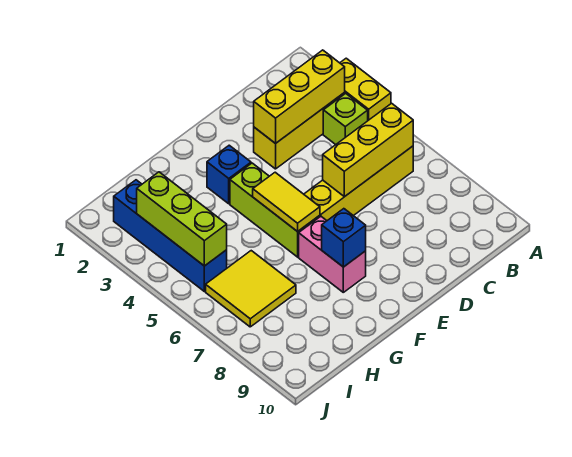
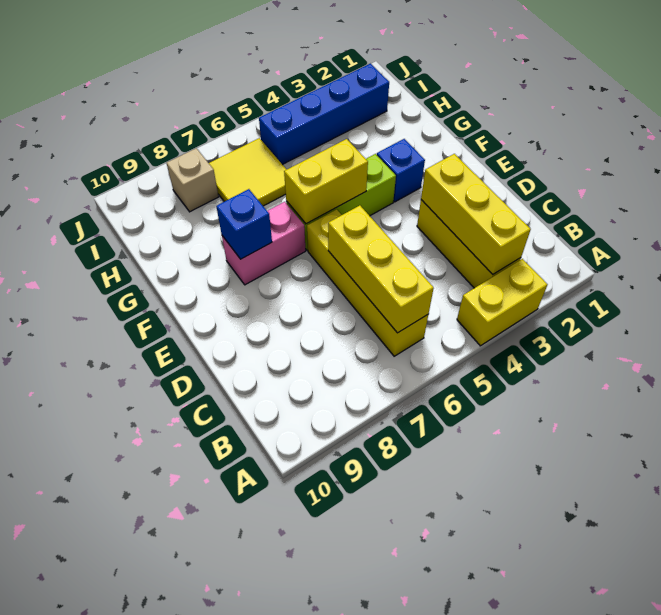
lime 1x1 brick [323,93,368,145] -> none
yellow 1x2 tile [253,172,320,232] -> yellow 1x2 brick [284,139,368,224]
lime 1x3 brick [137,172,227,266] -> none
none -> tan 1x1 brick [167,148,219,212]

